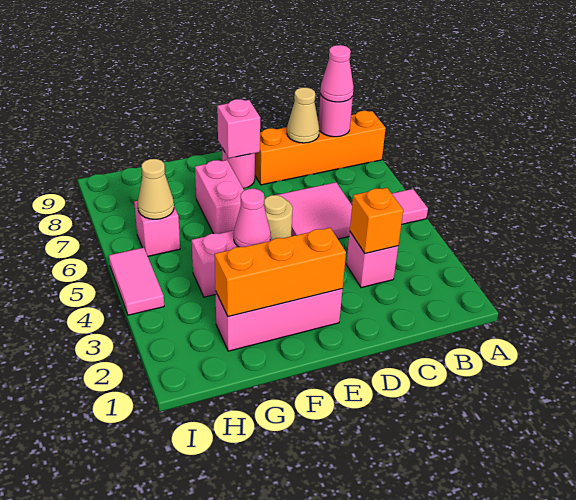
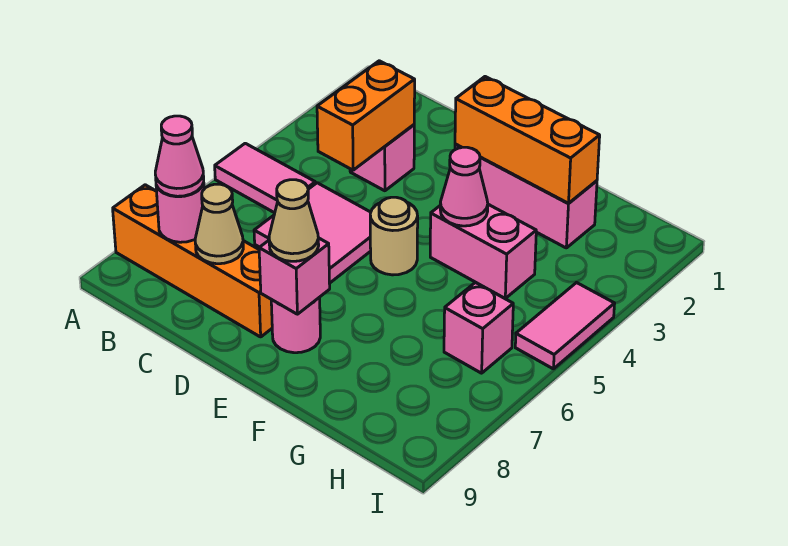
orange 1x1 brick [350,188,403,254] -> orange 1x2 brick [317,61,415,170]
pink 1x2 brick [195,160,244,234] -> none
tan 1x1 cone [138,159,174,219] -> tan 1x1 cone moved to [269,180,319,261]

